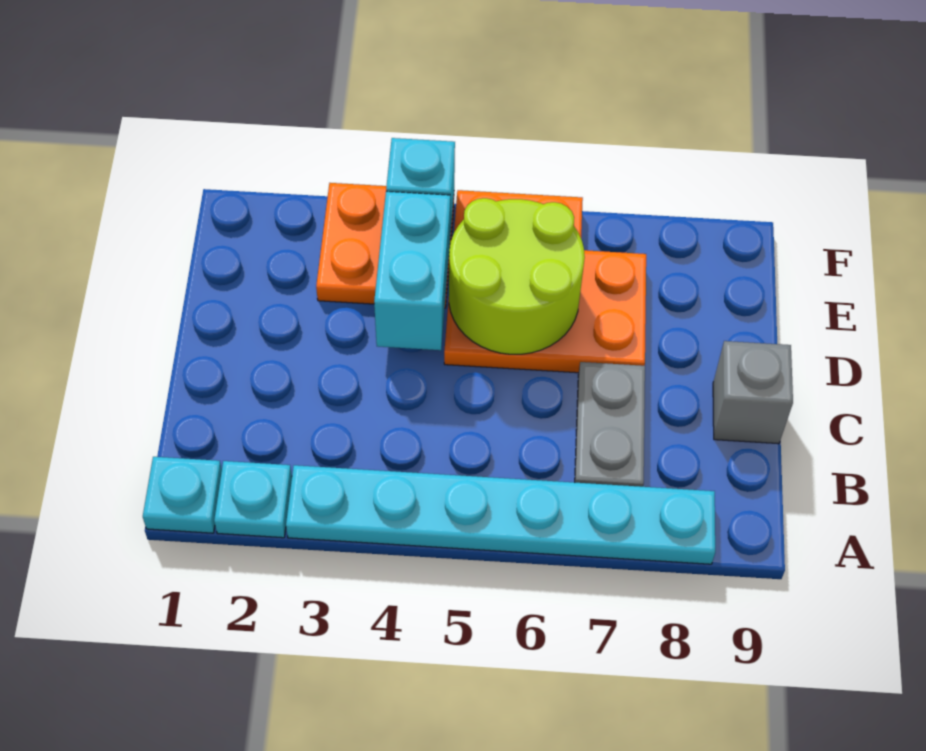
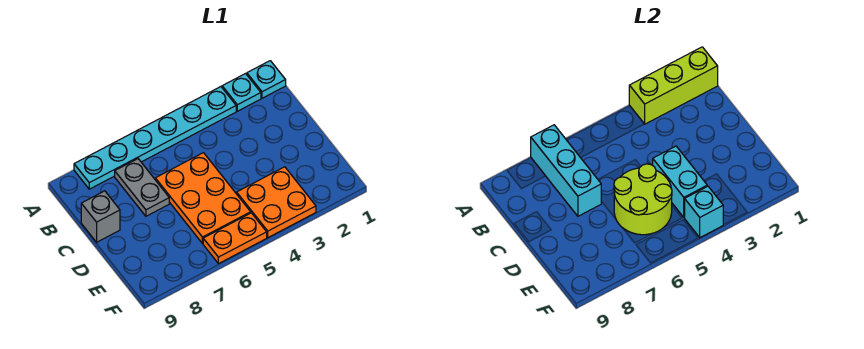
none -> lime 1x3 brick [629,47,718,124]
none -> cyan 1x3 brick [531,125,601,216]
orange 2x3 plate [444,250,646,373] -> orange 2x3 plate turned to [155,153,251,244]

